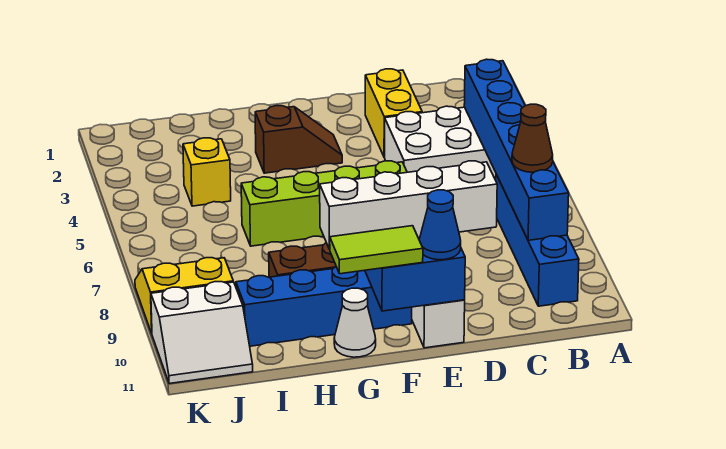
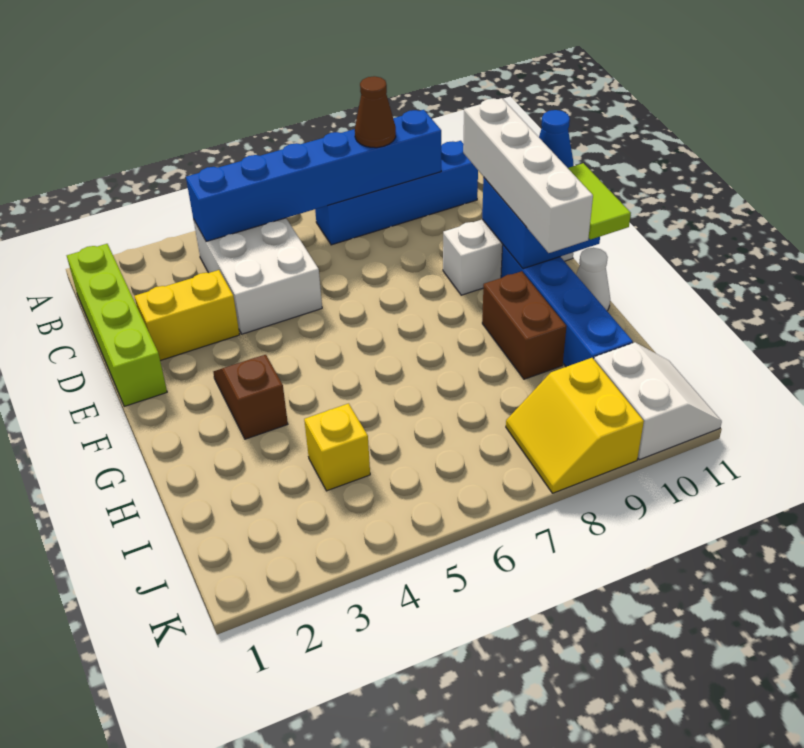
lime 1x4 brick [241,161,407,246] -> lime 1x4 brick moved to [67,244,167,406]

